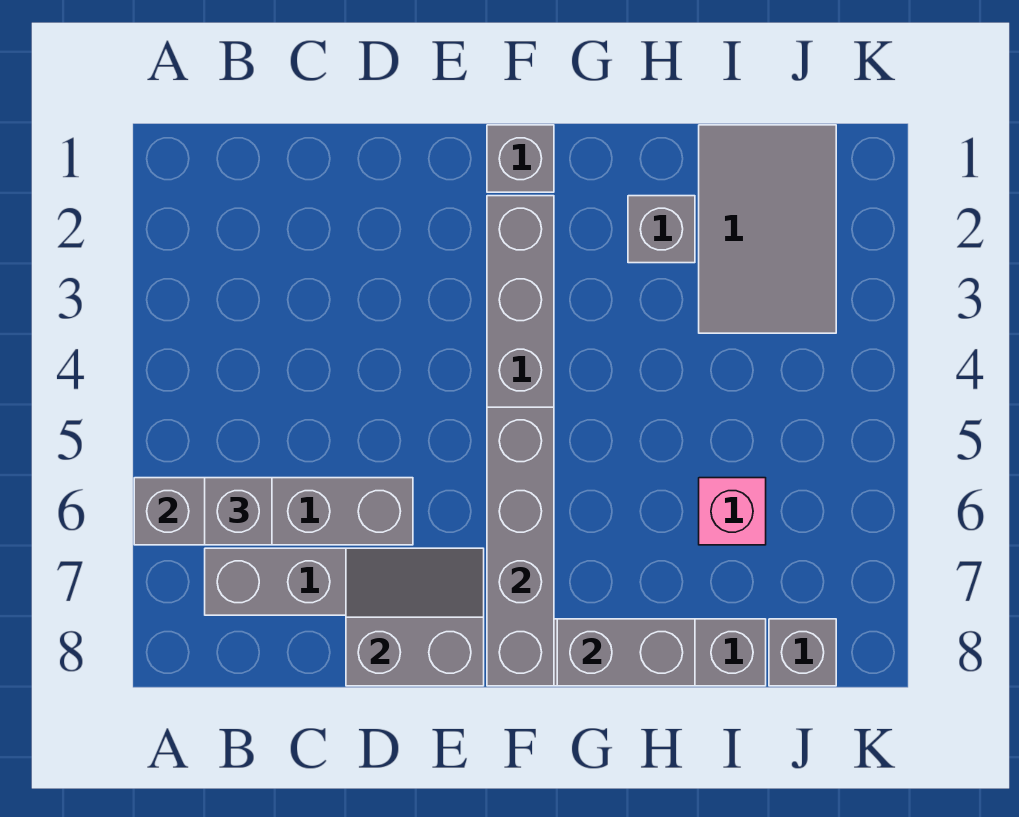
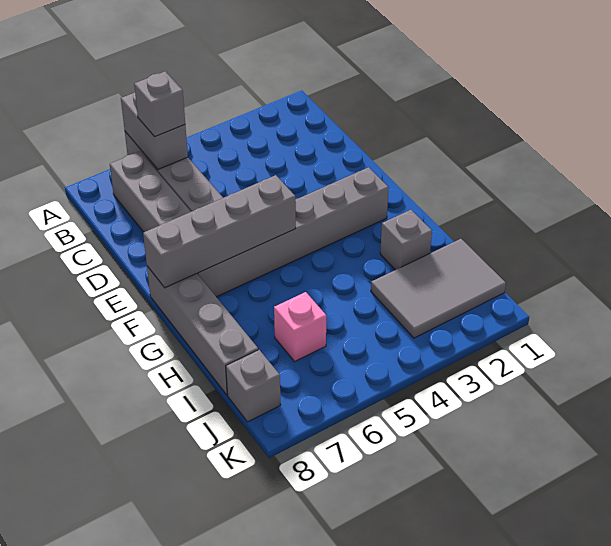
grey 2x2 slope [346,548,484,686] -> none
grey 1x1 brick [487,125,554,192] -> none
grey 1x2 brick [557,619,695,686] -> none

